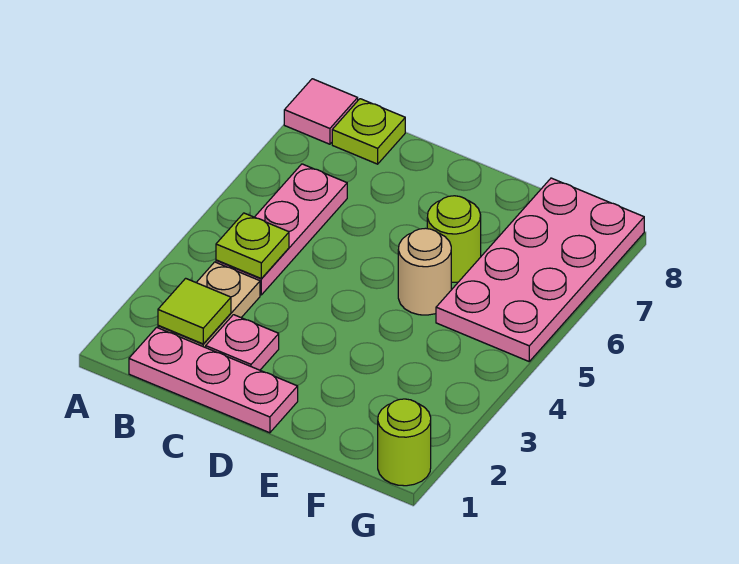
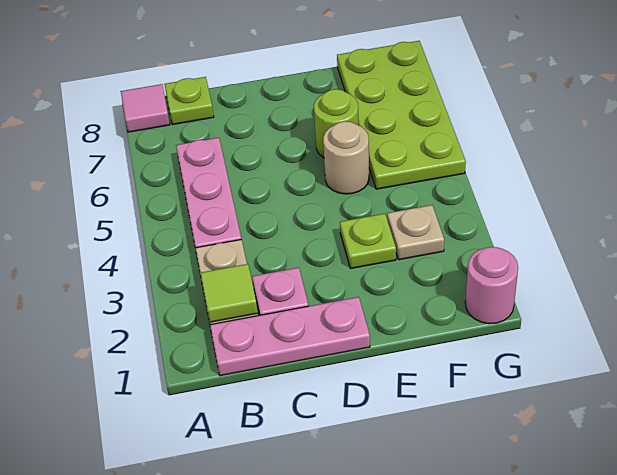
lime 1x1 plate [216,213,289,278] -> lime 1x1 plate moved to [340,214,396,268]
none -> tan 1x1 plate [387,205,444,260]
pink 2x4 plate [436,178,644,361] -> lime 2x4 plate [337,41,466,189]
lime 1x1 round brick [378,399,431,486] -> pink 1x1 round brick [465,247,518,324]

